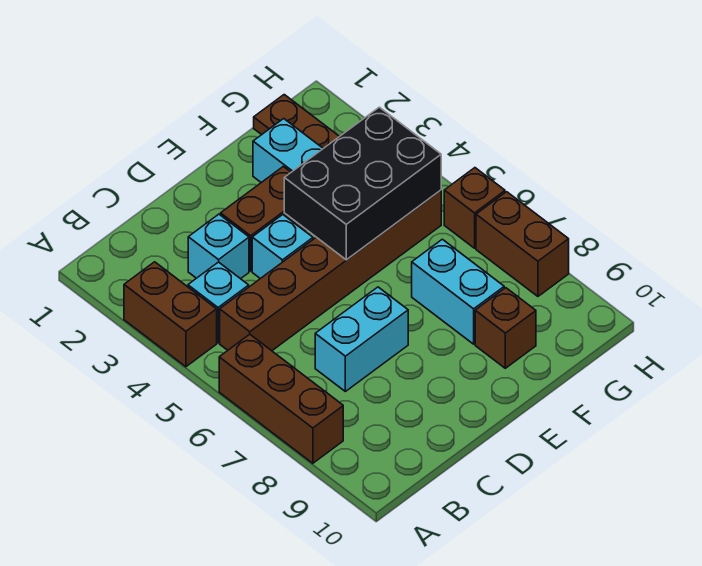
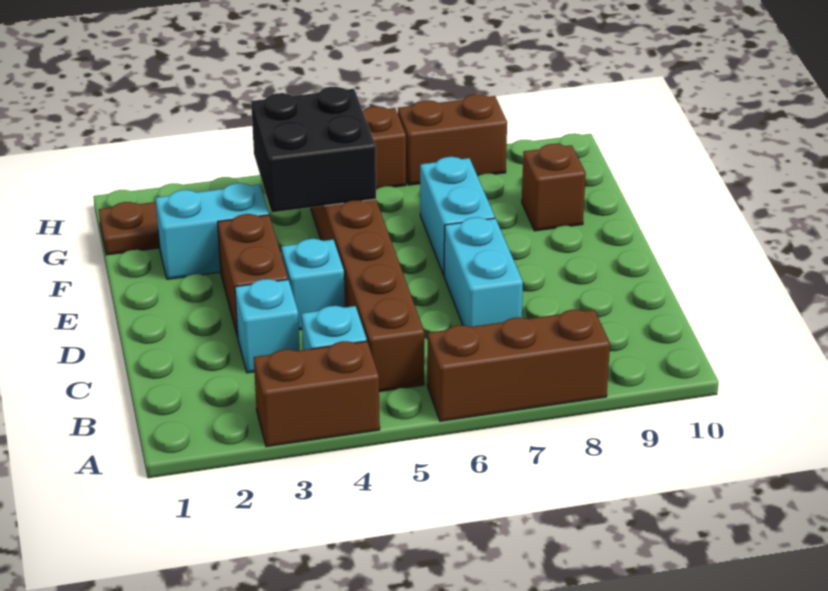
black 2x3 brick [284,107,441,260] -> black 2x2 brick [251,87,376,212]
cyan 1x2 brick [412,239,504,344] -> cyan 1x2 brick turned to [420,157,495,275]

